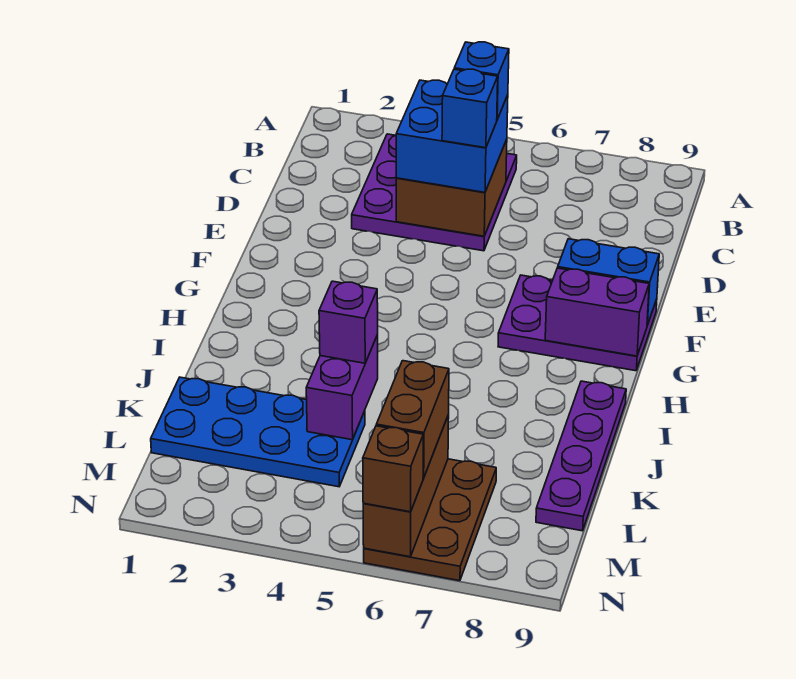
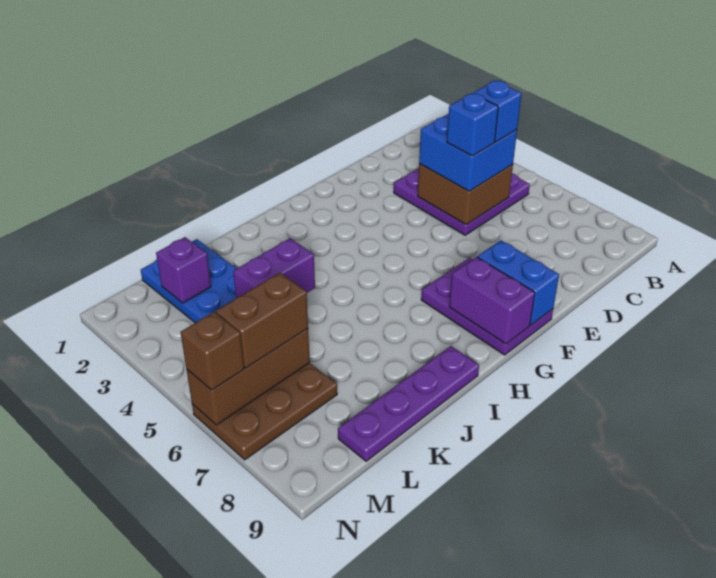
purple 1x1 brick [319,281,378,363] -> purple 1x1 brick moved to [156,237,211,303]

